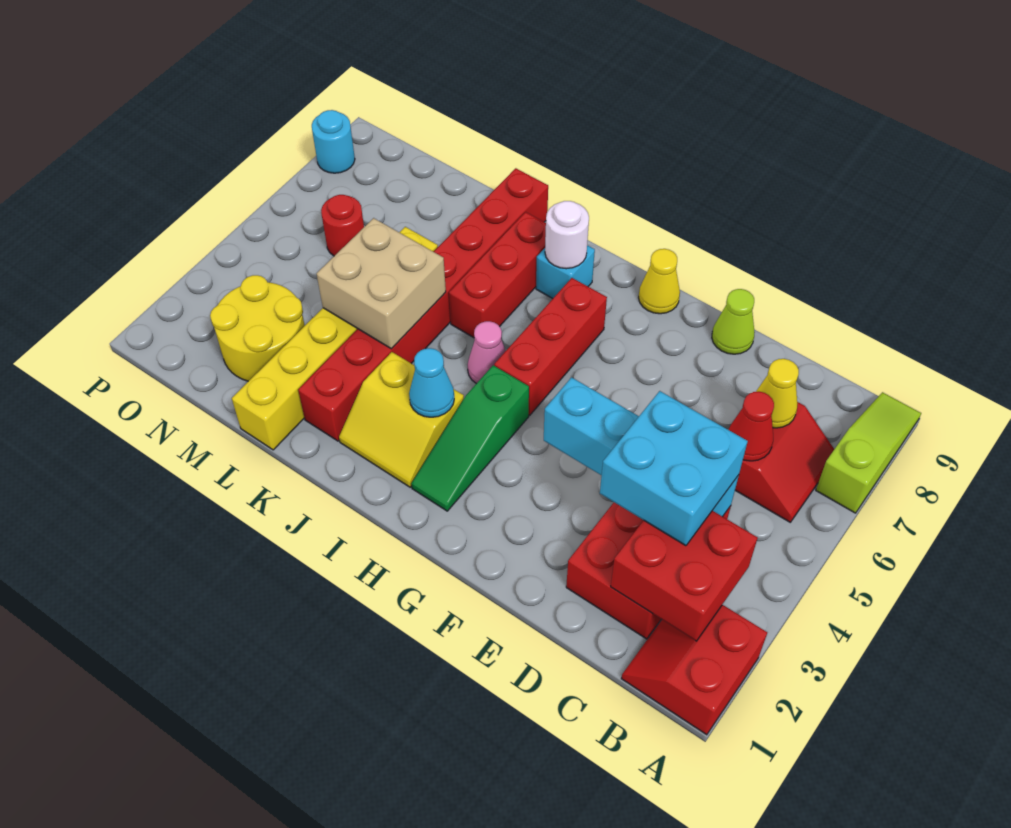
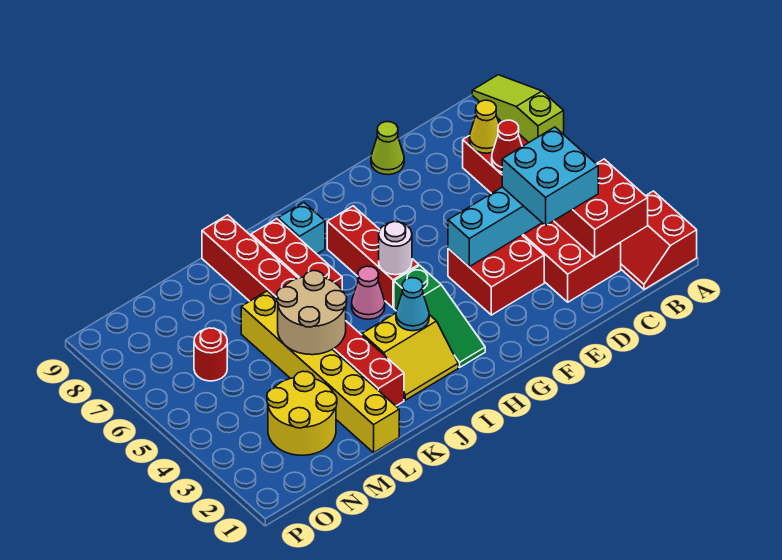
none -> red 2x2 brick [448,235,544,315]
yellow 1x1 cone [639,249,680,314] -> none
white 1x1 round brick [545,201,589,269] -> white 1x1 round brick moved to [379,222,412,275]
tan 2x2 brick [317,218,446,349] -> tan 2x2 round brick [277,271,347,355]
cyan 1x1 round brick [312,110,355,173] -> none

